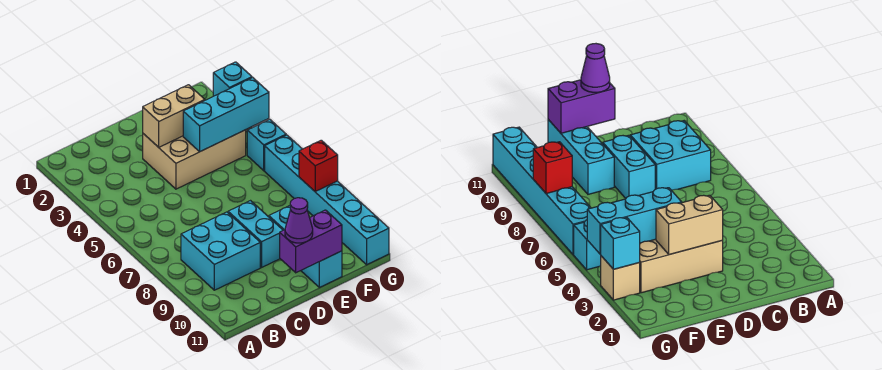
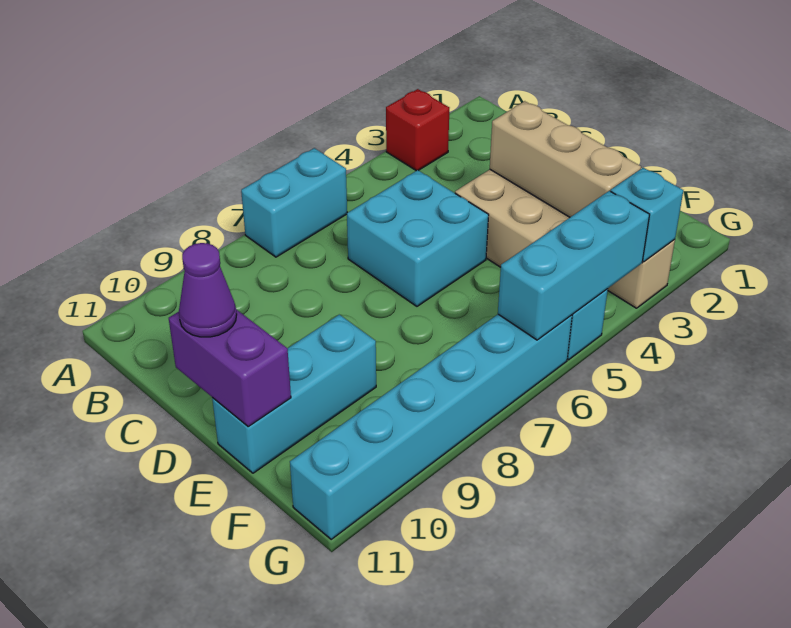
cyan 2x2 brick [181,212,260,290] -> cyan 2x2 brick moved to [347,170,489,306]
tan 1x2 brick [143,85,205,147] -> tan 1x3 brick [490,101,641,217]
cyan 1x2 brick [228,201,283,267] -> cyan 1x2 brick moved to [241,148,347,257]
cyan 1x3 brick [183,78,269,152] -> cyan 1x3 brick turned to [498,191,650,340]
red 1x1 brick [299,140,338,191] -> red 1x1 brick moved to [386,89,449,171]

